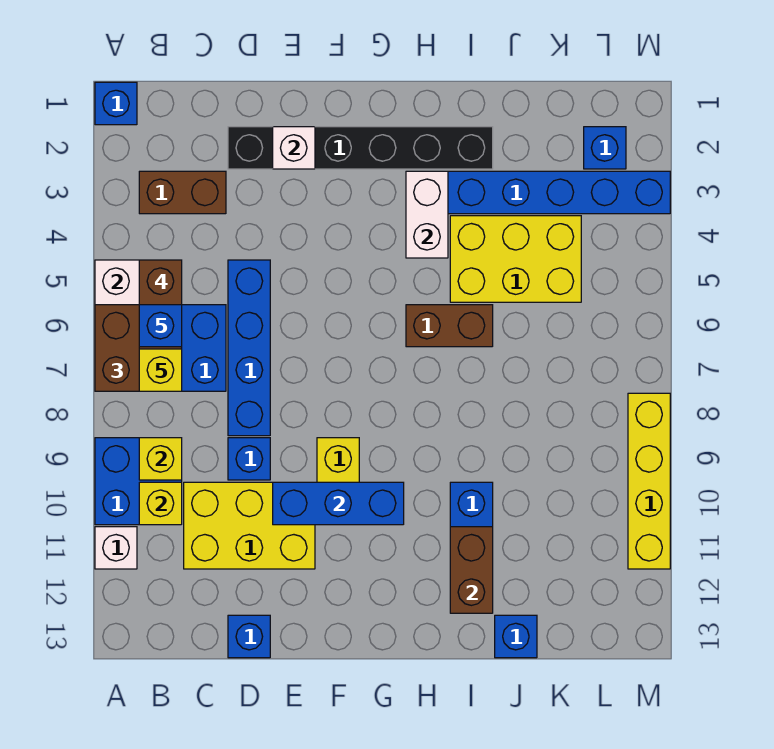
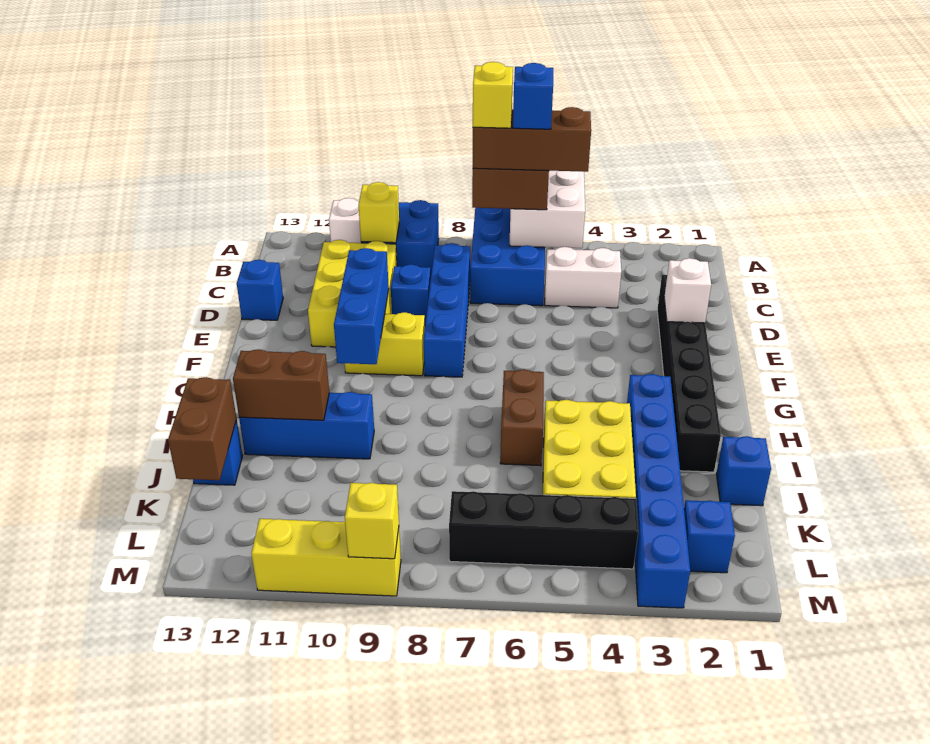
blue 1x1 brick [95,82,137,125] -> blue 1x1 brick moved to [716,436,771,506]
brown 1x2 brick [139,171,226,214] -> brown 1x2 brick moved to [168,377,237,480]
yellow 1x1 brick [139,438,182,480] -> yellow 1x1 brick moved to [345,483,399,559]
blue 1x4 brick [228,260,270,436] -> blue 1x4 brick turned to [424,243,470,377]
white 1x2 brick [406,171,448,258] -> white 1x2 brick moved to [545,247,621,308]
none -> black 1x4 brick [449,491,638,569]
yellow 1x4 brick [628,393,670,569] -> yellow 1x3 brick [251,519,401,596]

